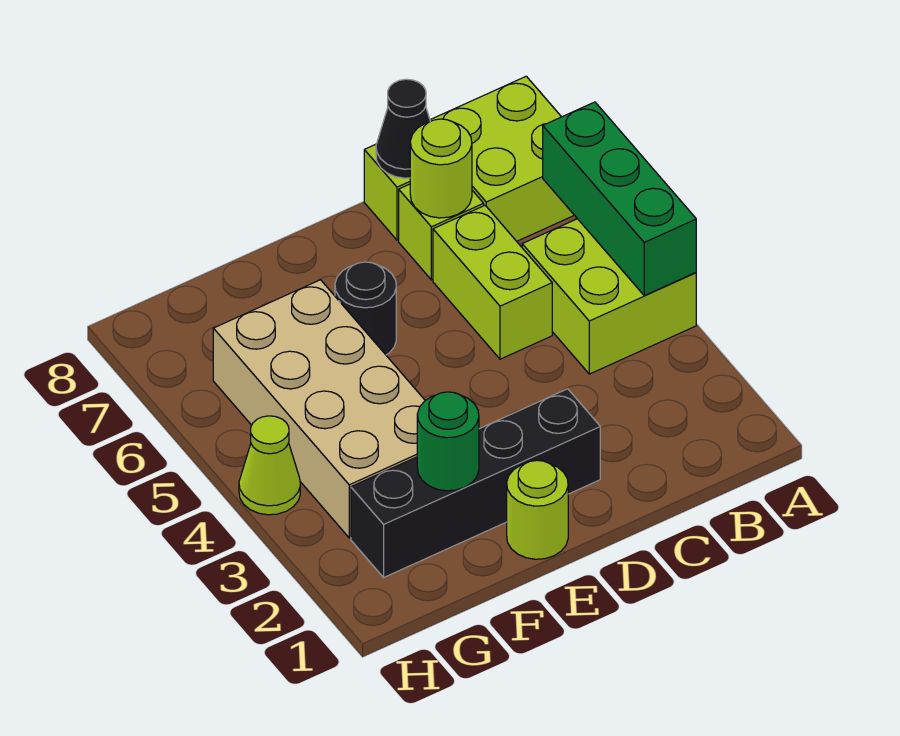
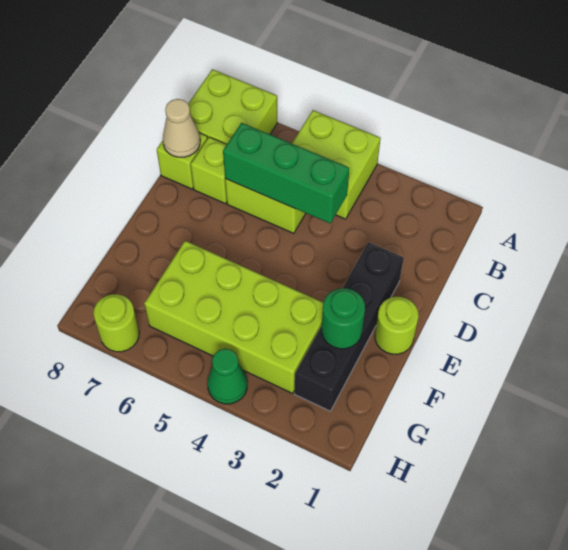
green 1x3 brick [543,102,696,295] -> green 1x3 brick moved to [223,123,349,223]
lime 1x1 round brick [410,119,472,218] -> lime 1x1 round brick moved to [93,294,139,352]
black 1x1 cone [376,79,430,178] -> tan 1x1 cone [163,99,200,157]
black 1x1 round brick [335,262,396,355] -> none
tan 2x4 brick [213,280,425,538] -> lime 2x4 brick [144,241,323,393]
lime 1x1 cone [239,416,300,515] -> green 1x1 cone [207,349,247,404]

